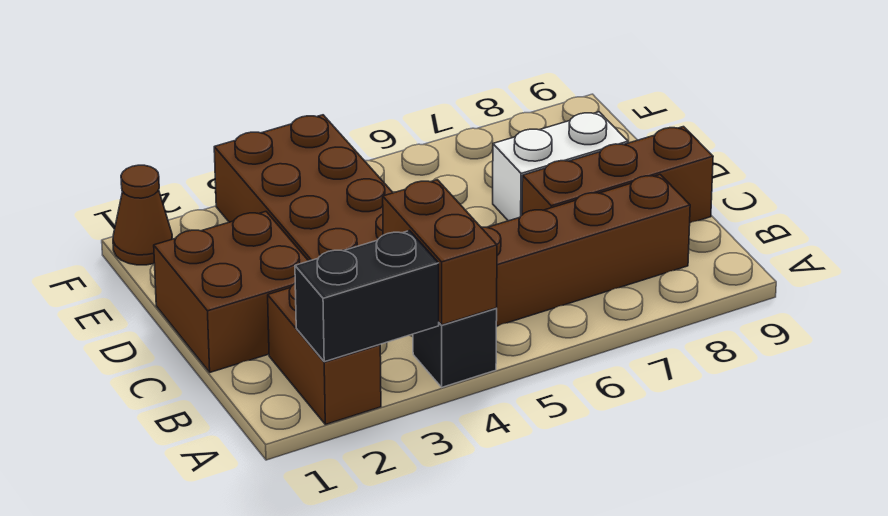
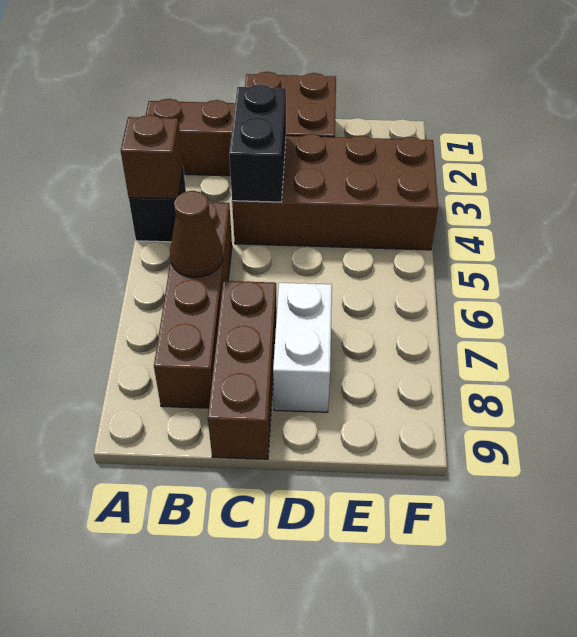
black 1x2 brick [295,231,439,362] -> black 1x2 brick moved to [229,84,286,202]
brown 1x2 brick [383,180,497,325] -> brown 1x1 brick [121,115,183,199]
brown 1x1 cone [113,165,172,265] -> brown 1x1 cone moved to [170,191,223,277]

